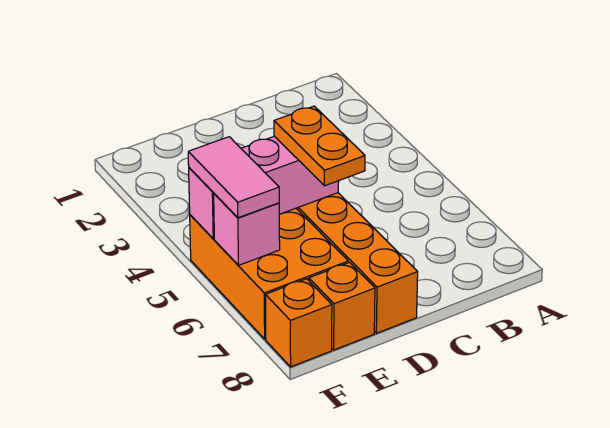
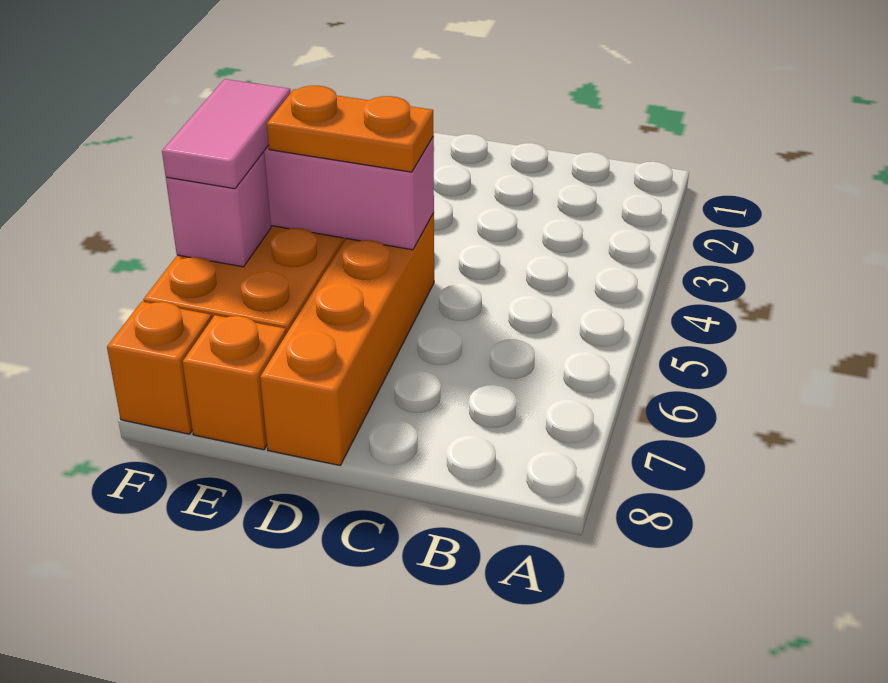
orange 1x2 plate [274,106,365,186] -> orange 1x2 plate turned to [267,86,434,172]

